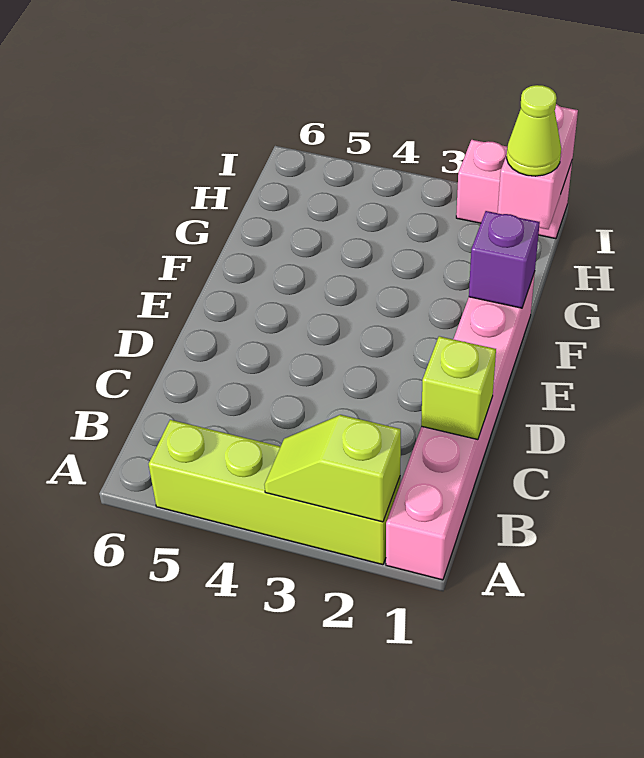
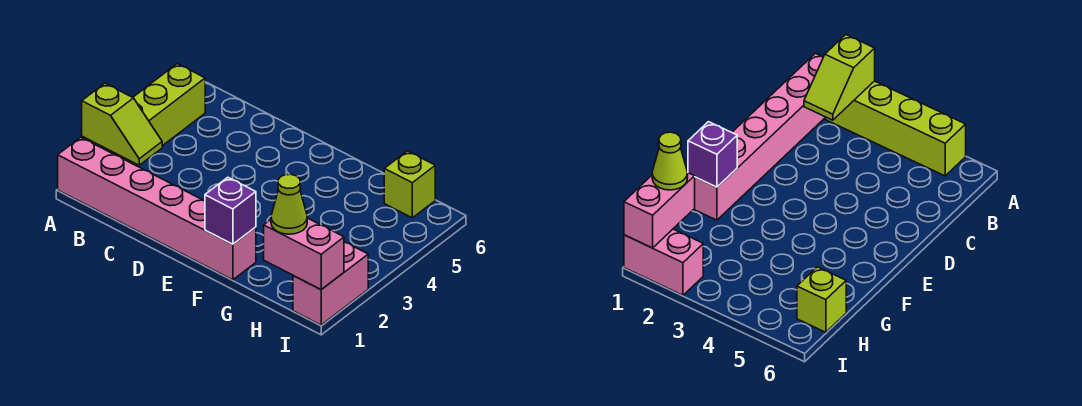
lime 1x2 slope [264,415,401,522] -> lime 1x2 slope turned to [82,83,162,165]
lime 1x1 brick [421,336,496,440] -> lime 1x1 brick moved to [384,151,435,218]

